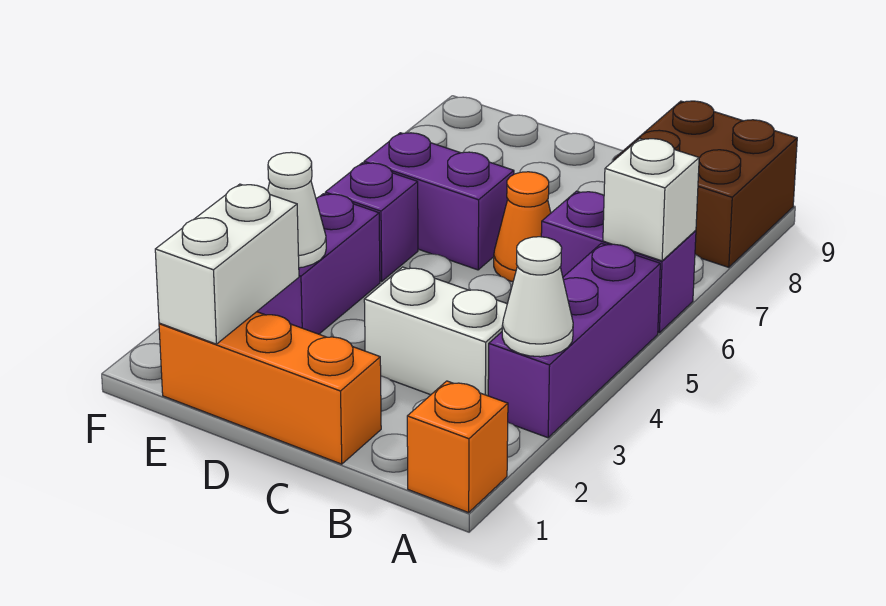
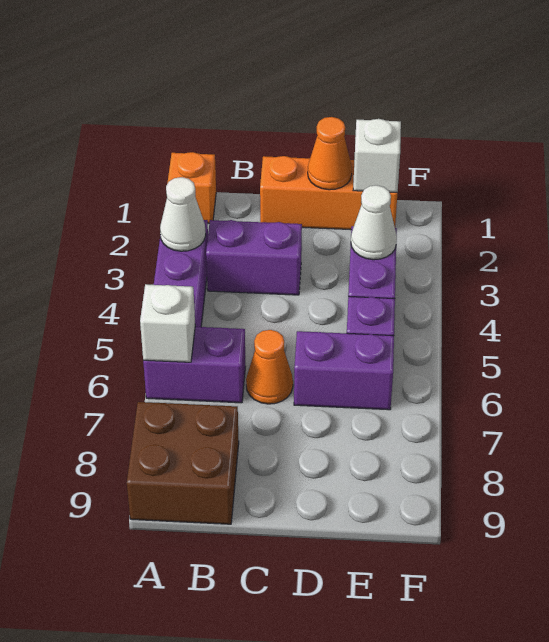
white 1x2 brick [364,267,507,396] -> purple 1x2 brick [206,220,302,295]
none -> orange 1x1 cone [308,117,352,190]
white 1x2 brick [155,184,299,344] -> white 1x1 brick [353,119,401,193]

